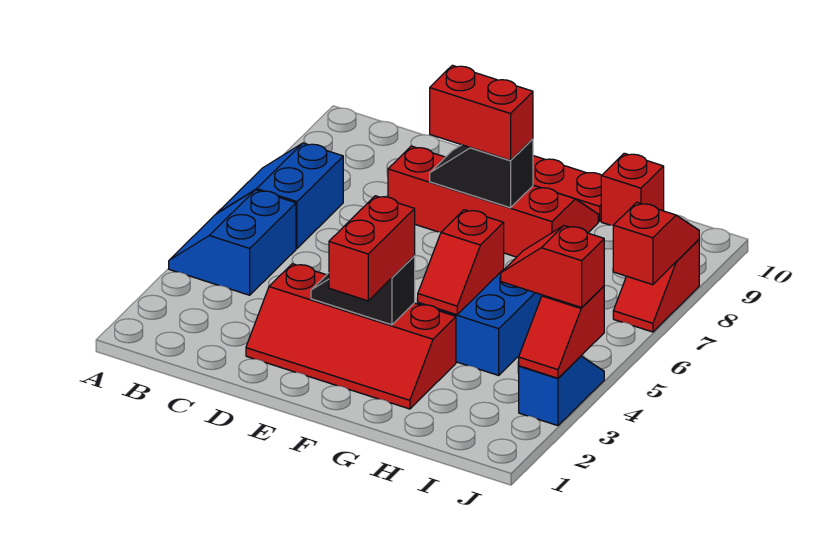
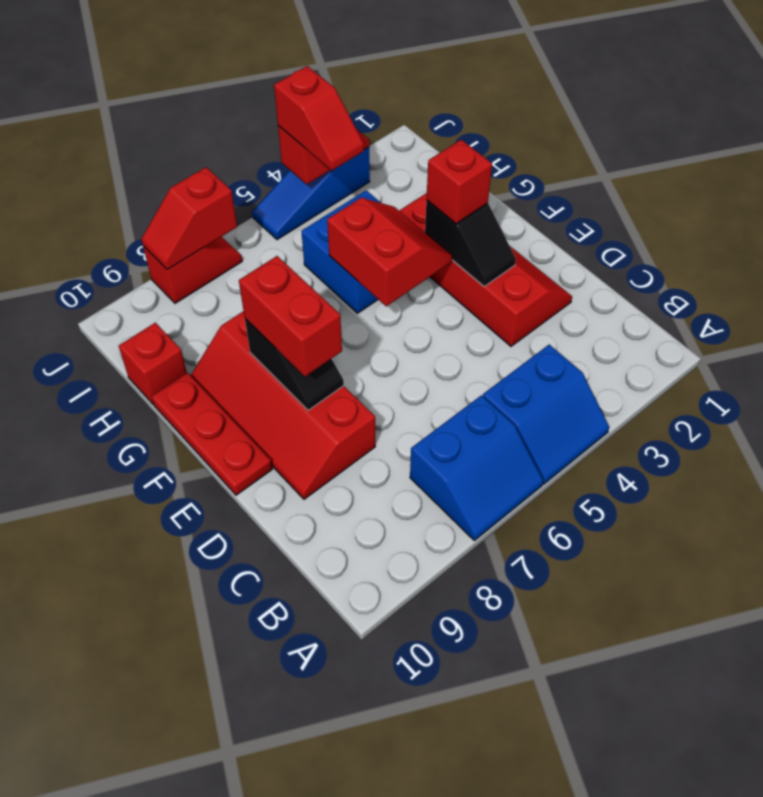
red 1x2 brick [329,196,415,301] -> red 1x1 brick [426,140,492,224]
red 1x2 slope [418,210,504,315] -> red 2x2 slope [327,198,452,306]
blue 1x2 slope [519,356,604,426] -> blue 1x3 slope [252,147,370,240]

